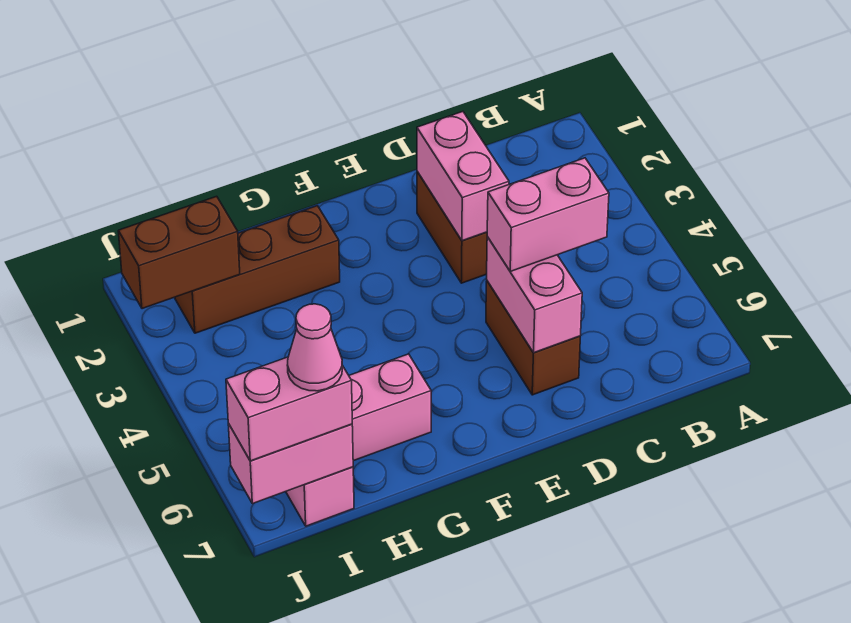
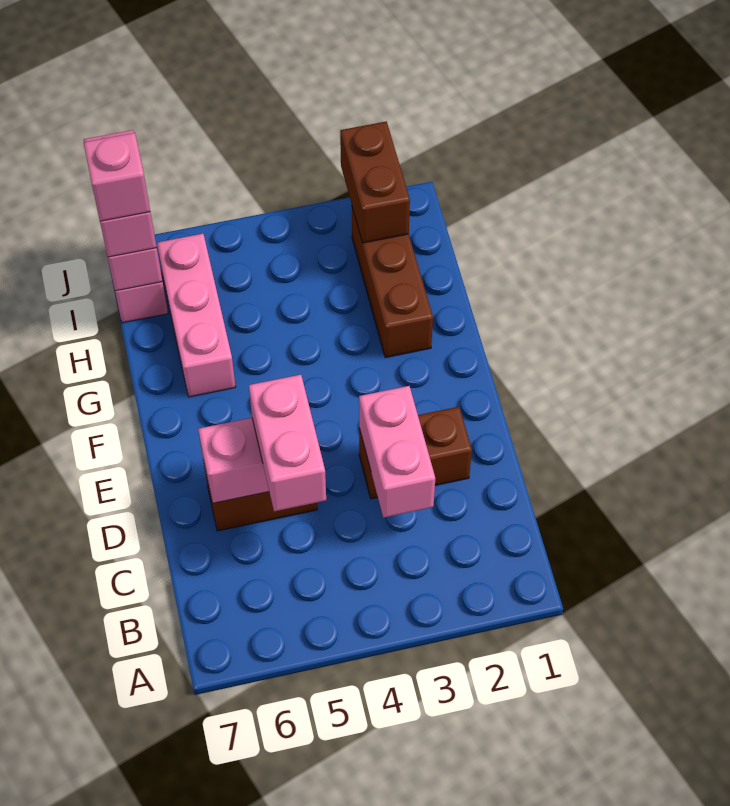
pink 1x2 brick [417,112,509,241] -> pink 1x2 brick turned to [359,386,435,518]
pink 1x1 cone [287,304,342,391] -> pink 1x1 brick [84,133,150,221]

